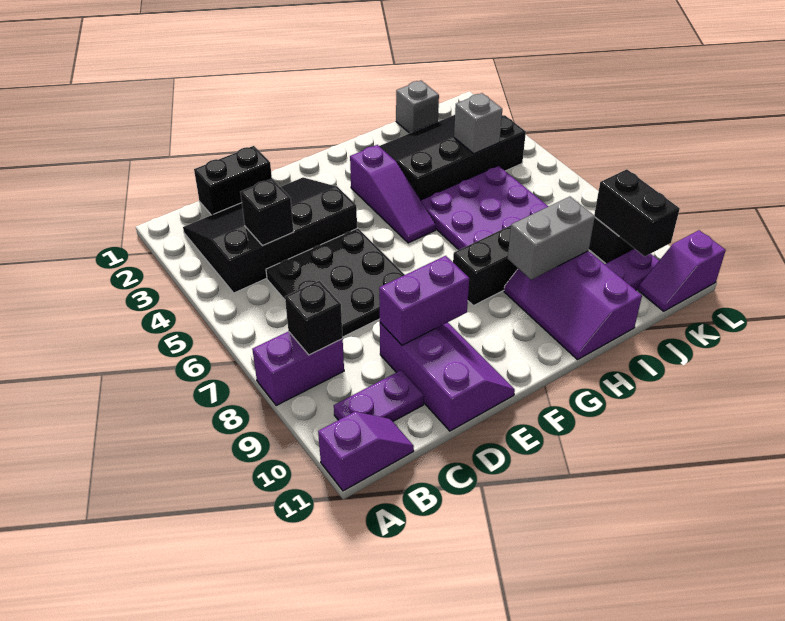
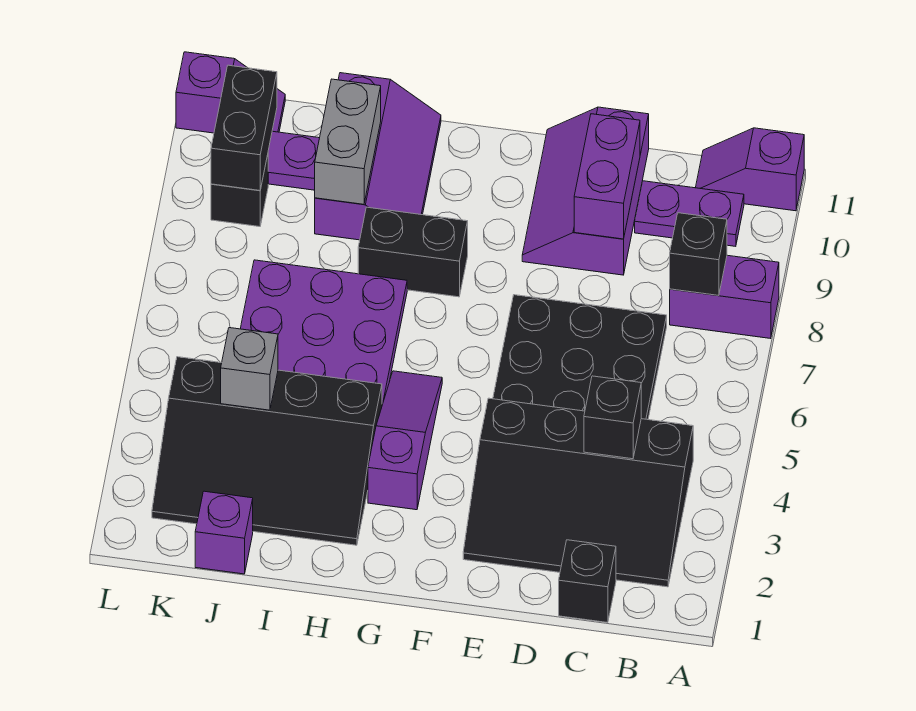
black 1x2 brick [194,146,272,215] -> black 1x1 brick [559,540,616,623]
purple 1x2 brick [379,256,469,345] -> purple 1x2 brick turned to [574,114,640,239]
grey 1x2 brick [508,197,595,280] -> grey 1x2 brick turned to [315,79,381,204]
grey 1x1 brick [396,81,439,133] -> purple 1x1 brick [195,491,253,574]

